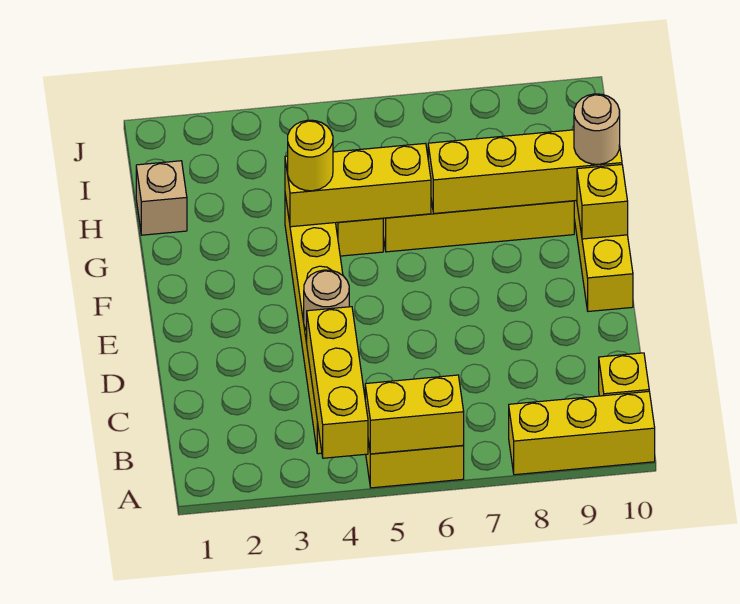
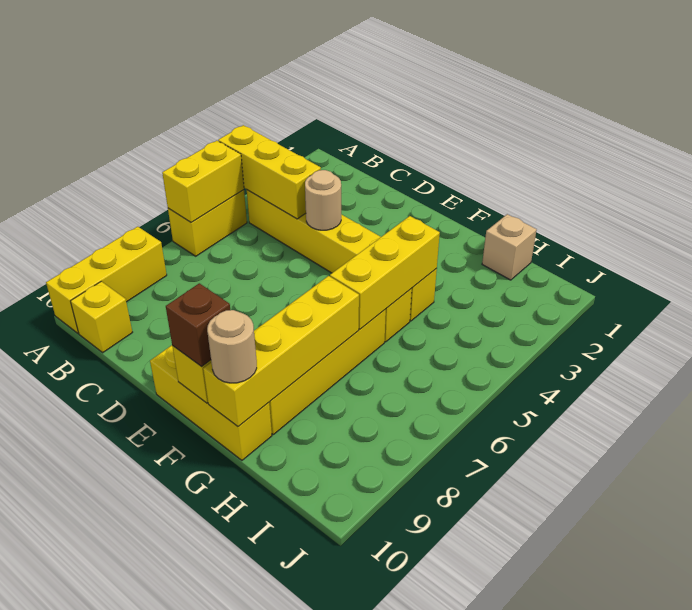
none -> brown 1x1 brick [166,283,230,367]
yellow 1x1 round brick [288,120,333,191] -> none

